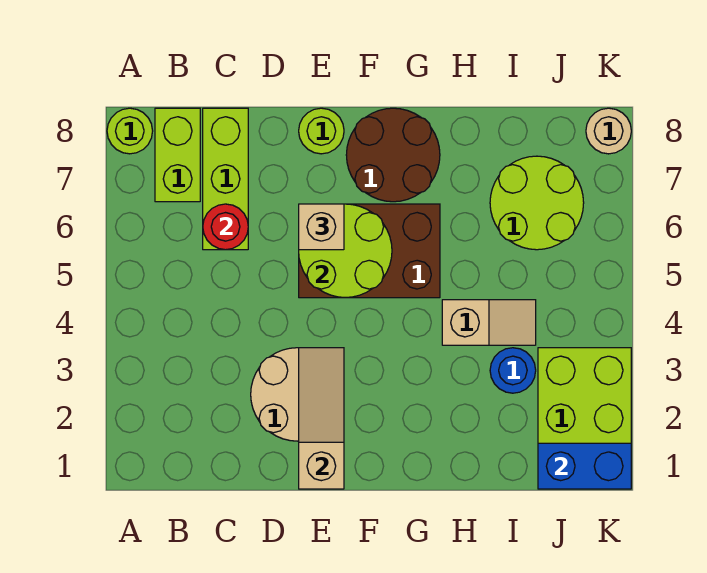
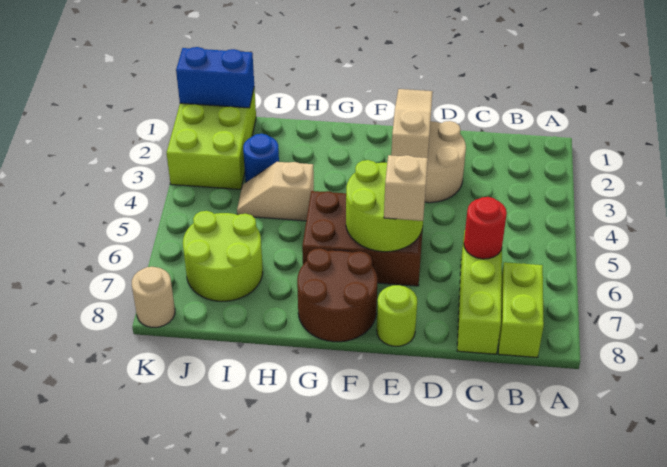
lime 1x1 round brick [107,108,153,154] -> none
tan 1x3 slope [299,348,344,489] -> tan 1x3 slope turned to [391,89,433,158]

